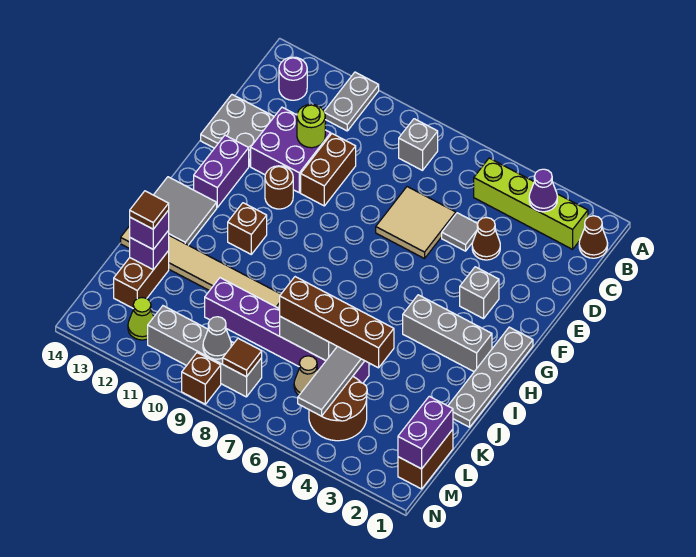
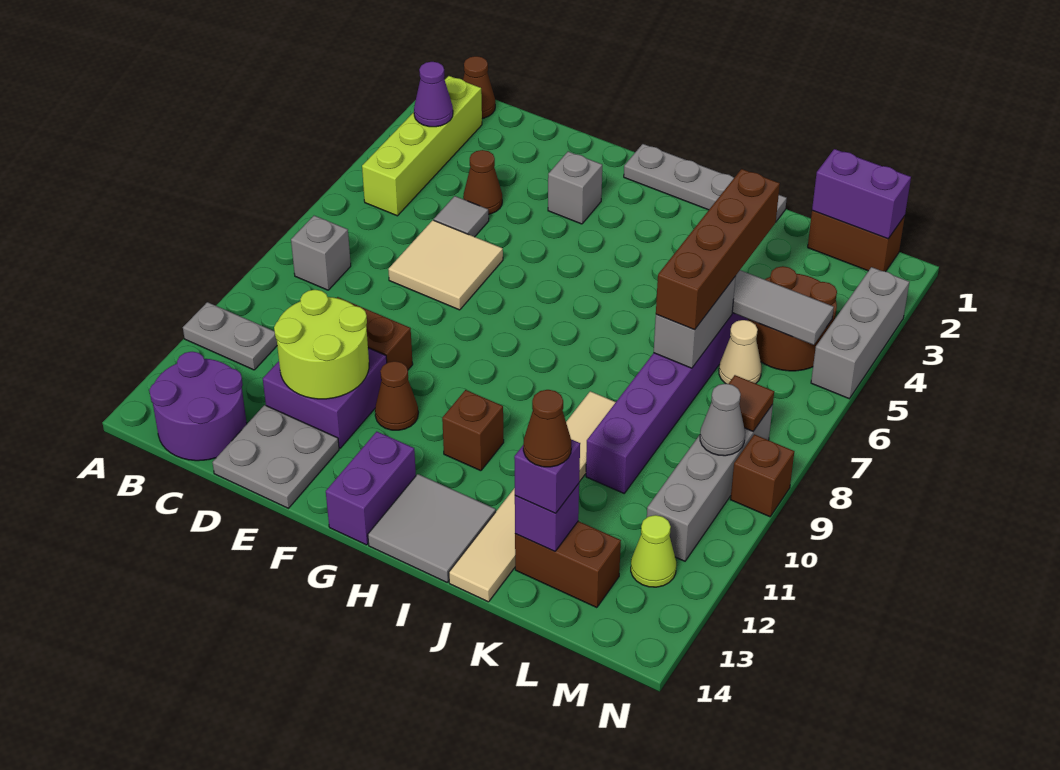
purple 1x1 round brick [279,57,307,100] -> purple 2x2 round brick [149,352,247,461]
lime 1x1 round brick [297,104,325,148] -> lime 2x2 round brick [274,290,369,399]
brown 1x1 round brick [265,166,293,209] -> brown 1x1 cone [375,361,418,430]
purple 1x2 brick [194,135,249,207] -> purple 1x2 brick turned to [326,432,416,545]
grey 1x3 brick [403,295,492,372] -> grey 1x3 brick moved to [811,267,909,399]
brown 1x1 tile [130,191,169,229] -> brown 1x1 cone [523,390,571,467]

